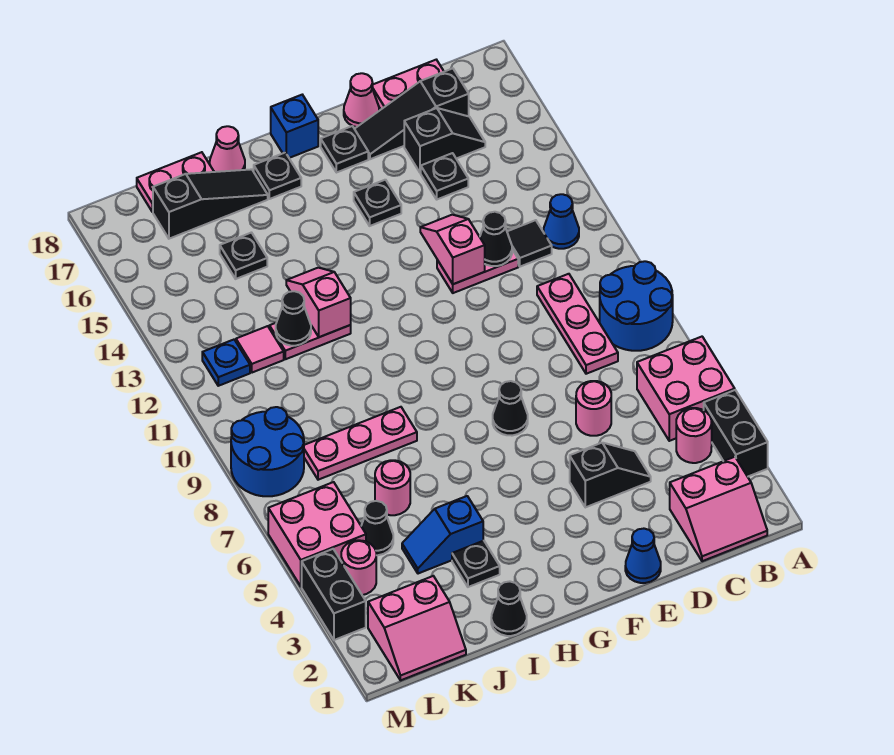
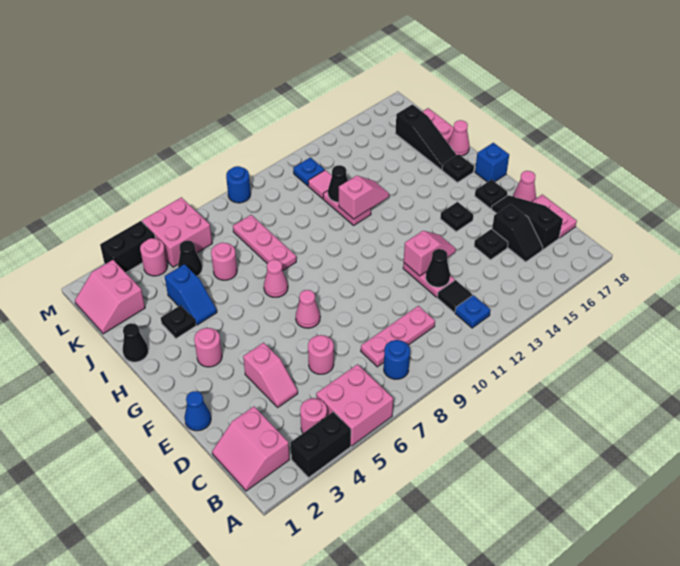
blue 2x2 round brick [600,261,673,351] -> blue 1x1 round brick [384,340,410,379]
blue 1x1 cone [544,194,579,249] -> blue 1x1 plate [455,295,490,328]
black 1x2 slope [570,443,651,507] -> pink 1x2 slope [243,343,298,407]
black 1x1 cone [493,381,528,436] -> pink 1x1 cone [296,290,320,328]
none -> pink 1x1 round brick [194,328,222,367]
none -> pink 1x1 cone [264,260,288,297]
blue 1x2 slope [402,496,483,574] -> blue 1x2 slope turned to [165,264,217,325]
black 1x1 plate [220,233,267,279] -> none
blue 2x2 round brick [231,407,304,496] -> blue 1x1 round brick [226,166,251,203]

